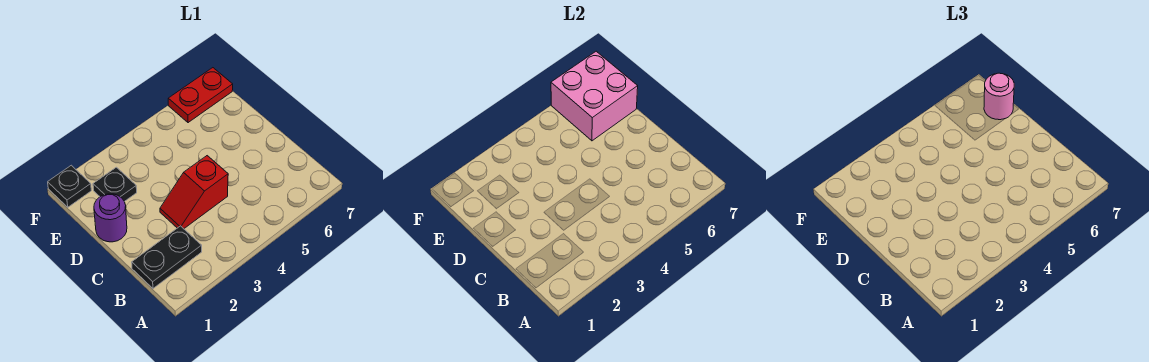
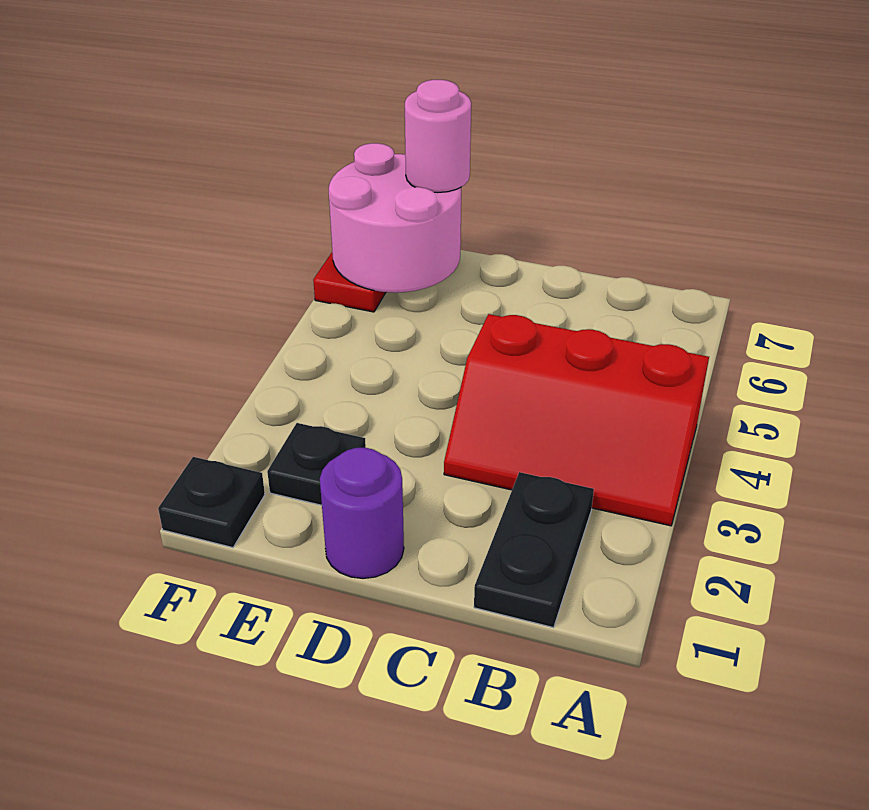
red 1x2 slope [160,156,228,229] -> red 2x3 slope [444,314,709,526]
pink 2x2 brick [551,51,638,141] -> pink 2x2 round brick [329,143,461,293]

